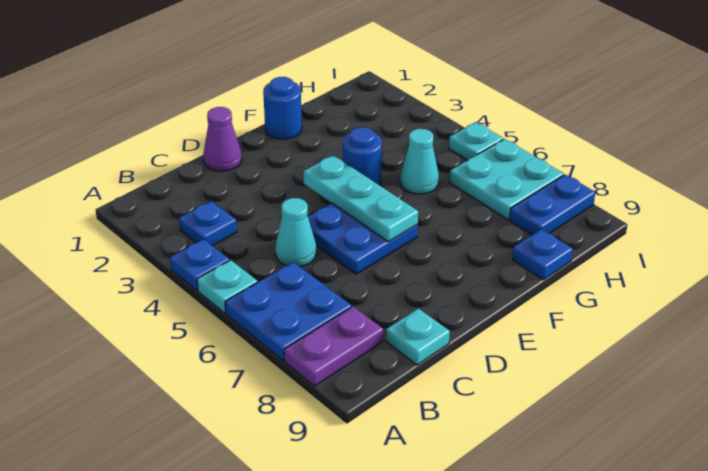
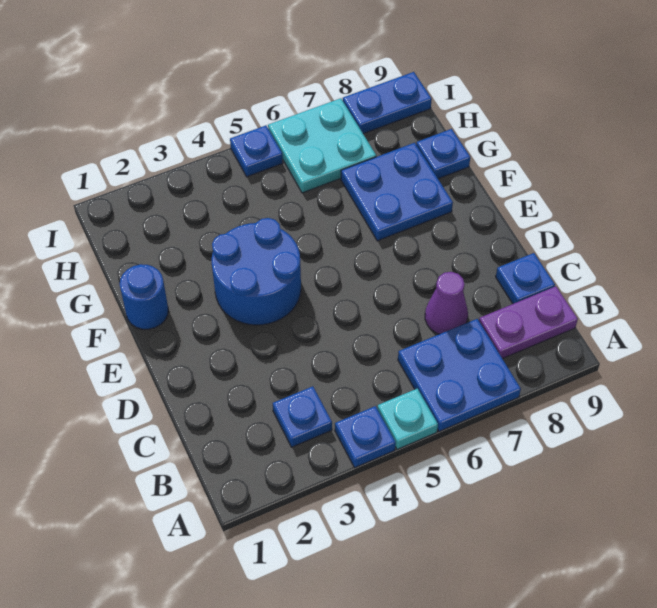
purple 1x2 plate [284,307,383,386] -> purple 1x2 plate turned to [479,286,578,359]
cyan 1x1 cone [275,198,317,266] -> none
cyan 1x1 plate [386,308,450,365] -> blue 1x1 plate [496,253,555,304]
purple 1x1 cone [203,107,242,171] -> purple 1x1 cone moved to [425,272,468,334]
blue 2x2 plate [308,203,418,274] -> blue 2x2 plate moved to [341,143,453,241]
cyan 1x3 plate [303,155,418,242] -> none
blue 1x1 round brick [343,127,382,185] -> blue 2x2 round brick [212,218,301,325]
cyan 1x1 cone [400,129,439,194] -> none
blue 1x2 plate [510,174,595,235] -> blue 1x2 plate turned to [343,72,432,134]
cyan 1x1 plate [449,122,503,160] -> blue 1x1 plate [230,126,283,177]

